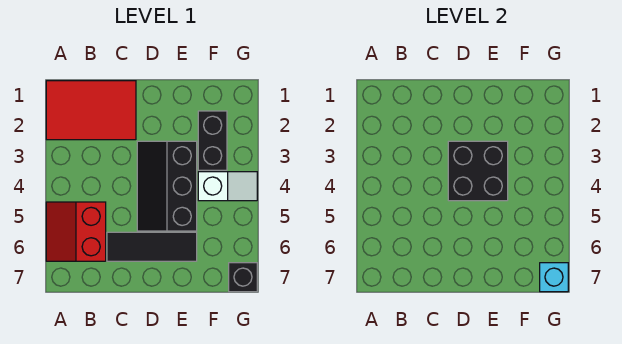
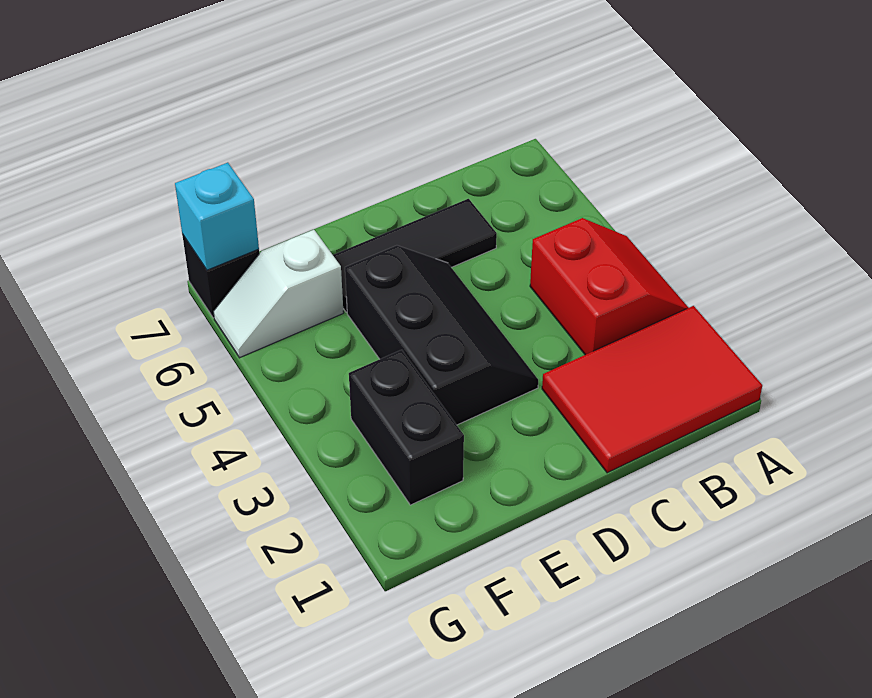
red 2x2 slope [46,202,106,261] -> red 2x2 slope moved to [530,218,689,355]
black 2x2 brick [448,141,508,201] -> none
white 1x2 slope [198,172,257,201] -> white 1x2 slope moved to [213,230,344,358]

